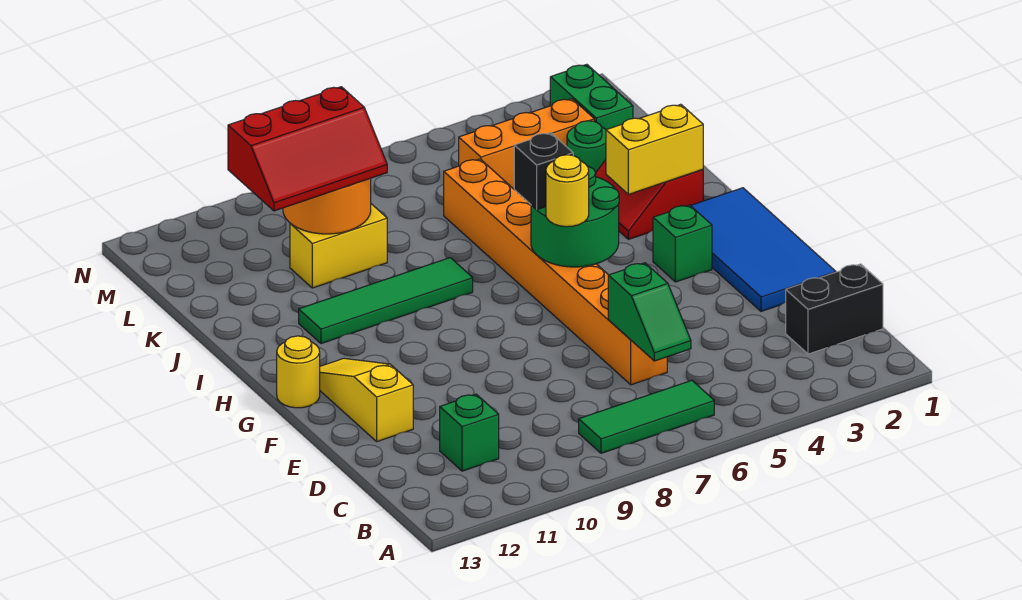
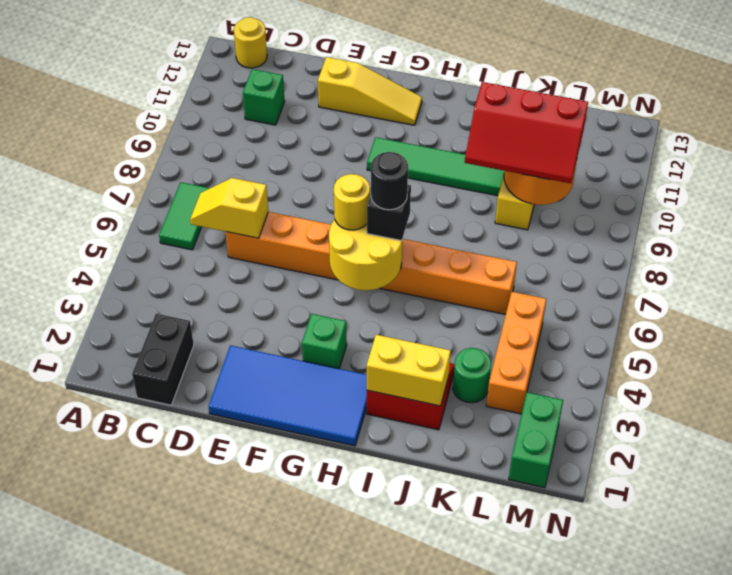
green 1x3 tile [579,380,714,453] -> green 1x2 tile [159,182,210,250]
green 1x2 slope [608,263,691,361] -> yellow 1x2 slope [190,178,268,238]
green 2x2 round brick [531,166,619,267] -> yellow 2x2 round brick [329,219,402,290]
yellow 1x1 round brick [277,336,320,408] -> yellow 1x1 round brick moved to [234,17,267,68]
none -> black 1x1 round brick [371,152,408,210]
yellow 1x2 brick [606,104,703,194] -> yellow 1x2 brick turned to [367,335,451,406]
green 1x4 tile [299,258,473,344] -> green 1x4 tile turned to [367,137,504,196]
red 2x3 slope [228,87,387,211] -> red 2x3 slope turned to [465,82,588,183]
green 1x2 brick [550,64,633,130] -> green 1x2 brick turned to [509,392,563,488]

